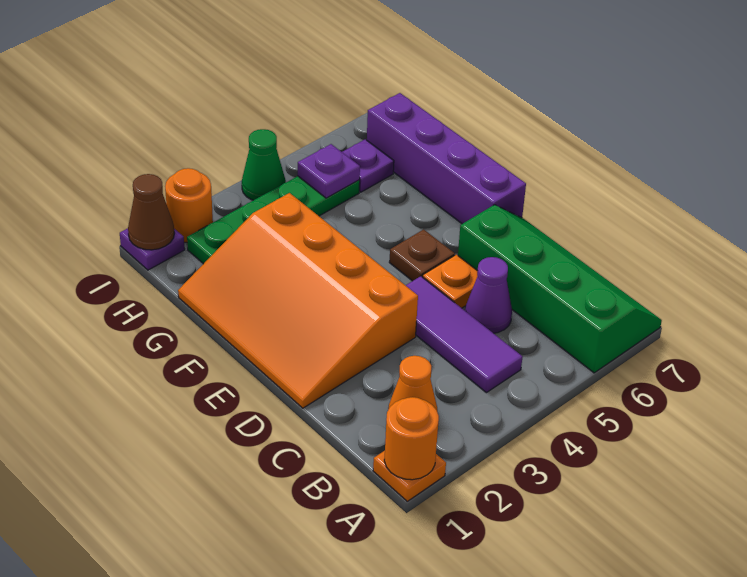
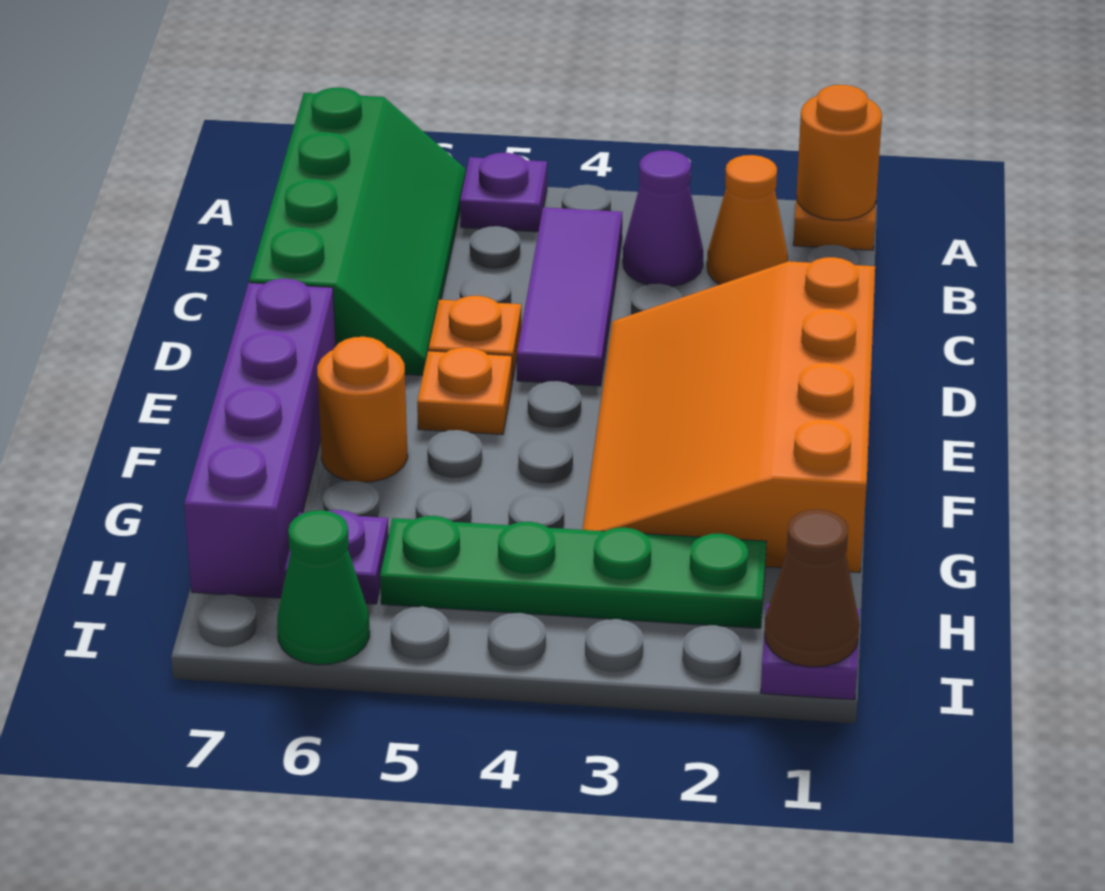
green 2x4 slope [458,205,662,373] -> green 2x4 slope turned to [249,88,466,376]
purple 1x1 cone [465,257,512,333] -> purple 1x1 cone moved to [623,150,703,286]
orange 3x4 slope [178,193,418,408] -> orange 3x4 slope turned to [583,257,875,573]
brown 1x1 plate [389,229,455,281] -> orange 1x1 plate [417,347,513,435]
purple 1x1 plate [298,144,360,198] -> purple 1x1 plate moved to [460,153,547,232]
orange 1x1 round brick [165,168,213,242] -> orange 1x1 round brick moved to [317,337,408,482]
green 1x1 cone [242,129,286,200] -> green 1x1 cone moved to [277,510,370,665]

